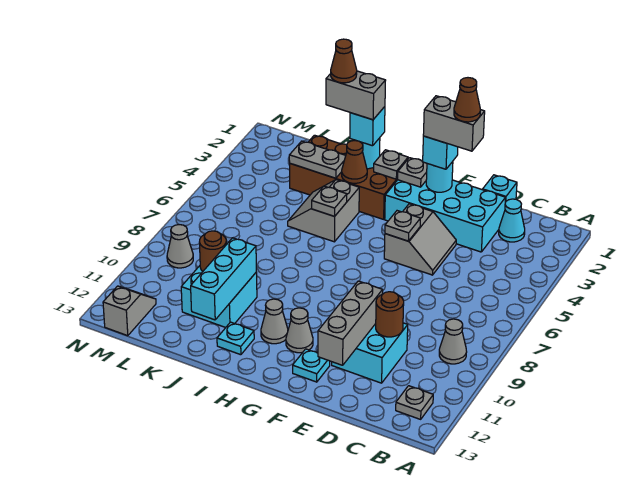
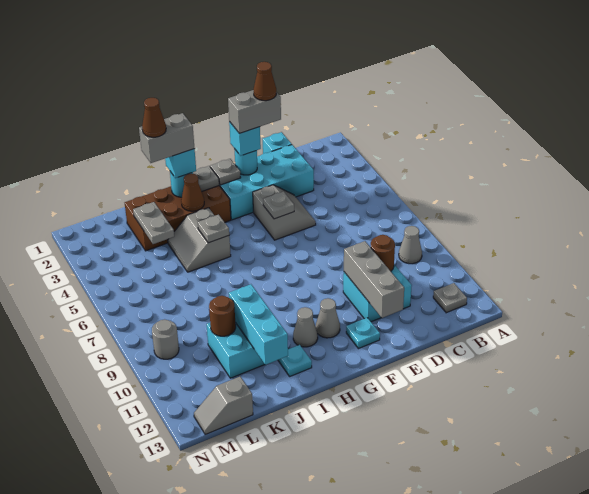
cyan 1x1 cone [499,199,525,242] -> none
grey 1x2 plate [289,141,346,178] -> grey 1x2 plate turned to [133,202,174,244]
grey 1x1 cone [167,225,193,268] -> grey 1x1 round brick [152,319,179,359]
grey 1x2 slope [103,286,156,336] -> grey 1x2 slope turned to [194,377,253,434]

